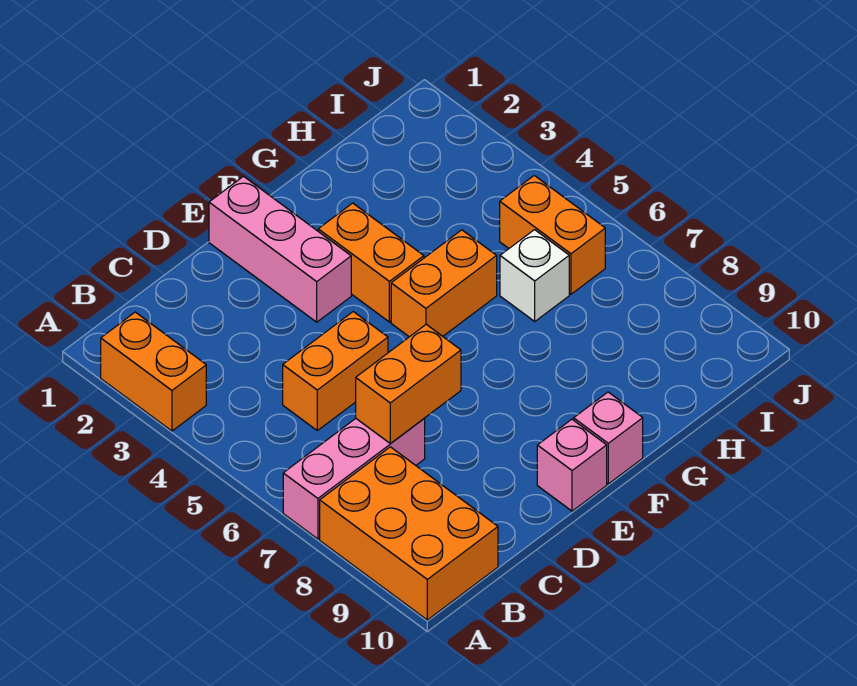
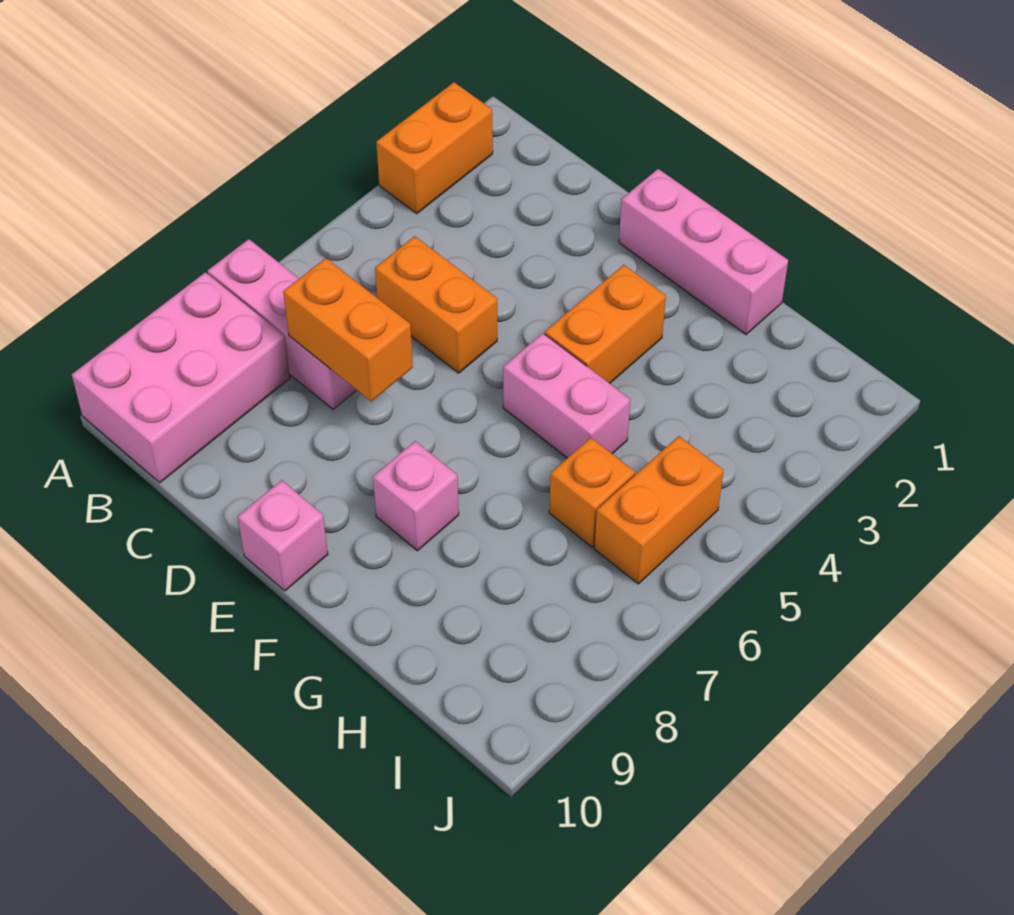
orange 2x3 brick [320,447,498,620] -> pink 2x3 brick [72,272,290,483]
pink 1x3 brick [209,176,351,322] -> pink 1x3 brick turned to [619,169,788,335]
orange 1x2 brick [391,230,497,337] -> pink 1x2 brick [503,333,630,458]
pink 1x1 brick [574,392,643,484] -> pink 1x1 brick moved to [373,441,459,551]
white 1x1 brick [500,230,569,321] -> orange 1x1 brick [549,438,635,547]

